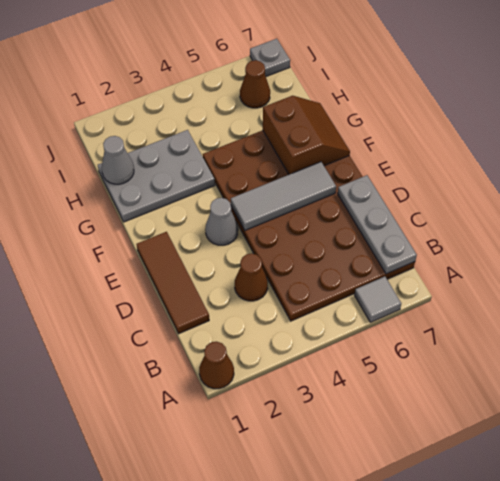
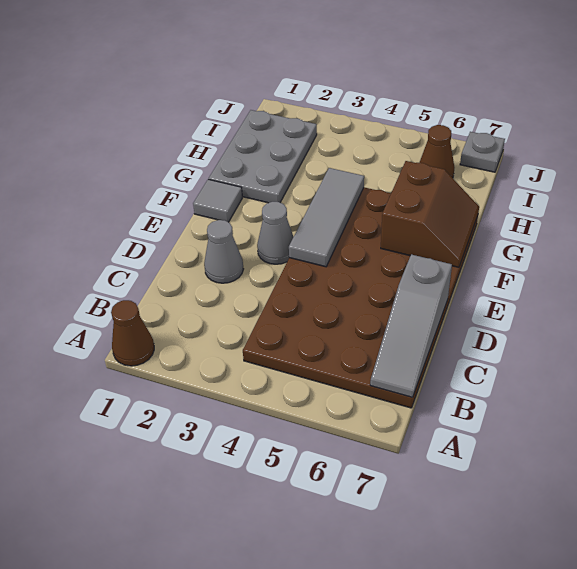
grey 1x1 tile [355,276,401,322] -> grey 1x1 tile moved to [193,179,242,222]
grey 1x3 plate [338,175,417,274] -> grey 1x3 slope [370,254,452,397]
brown 1x3 tile [137,232,209,334] -> none
brown 1x1 cone [235,253,268,301] -> none
grey 1x3 tile [231,162,336,230] -> grey 1x3 tile turned to [289,168,364,267]
grey 2x3 plate [98,130,215,222] -> grey 2x3 plate turned to [209,110,317,203]
grey 1x1 cone [102,136,134,184] -> grey 1x1 cone moved to [204,220,243,283]

